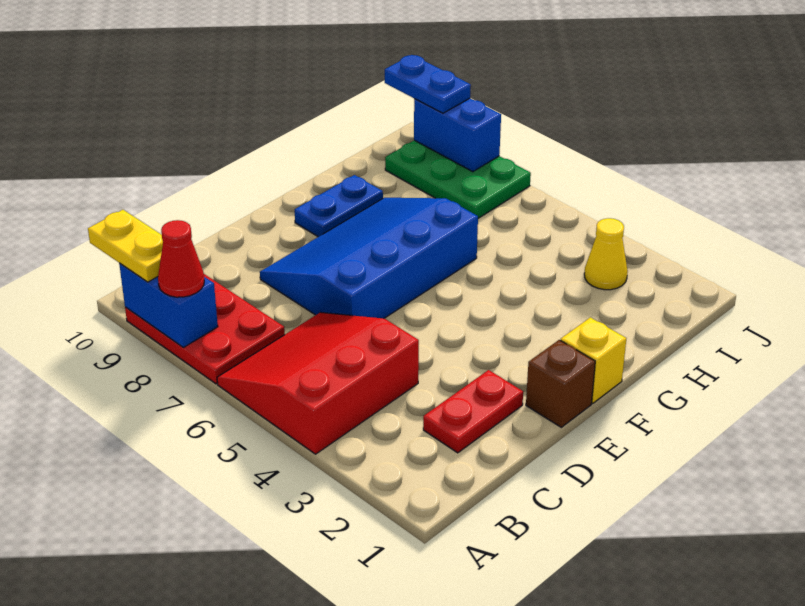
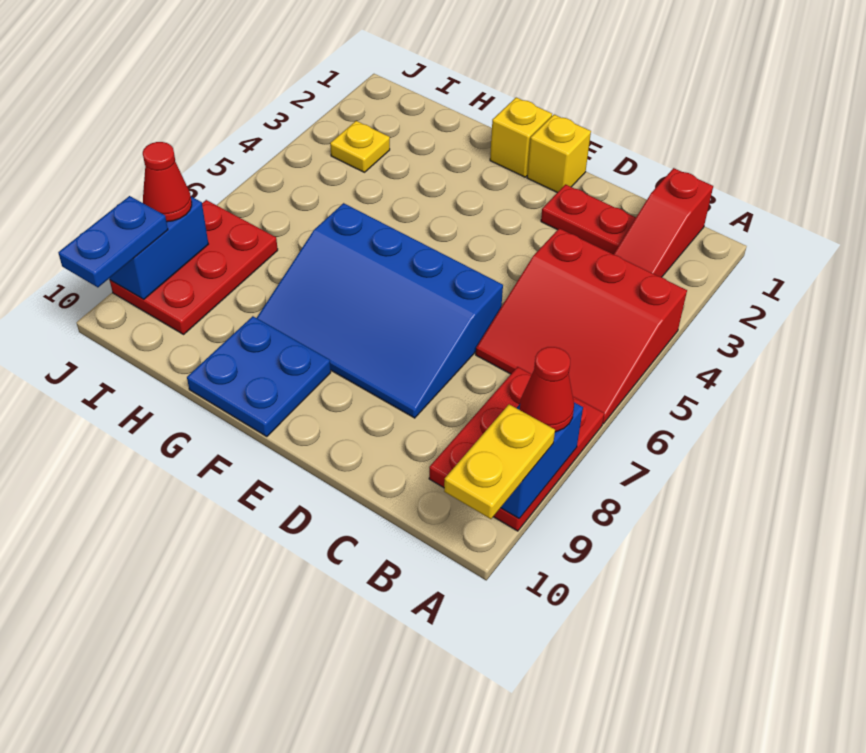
none -> red 1x3 slope [614,168,713,277]
brown 1x1 brick [526,340,595,427] -> yellow 1x1 brick [527,115,591,193]
blue 1x2 plate [295,175,383,237] -> blue 2x2 plate [187,316,331,437]
yellow 1x1 cone [584,218,628,290] -> yellow 1x1 plate [330,121,390,172]
green 2x3 plate [385,140,531,218] -> red 2x3 plate [110,200,278,334]
none -> red 1x1 cone [143,142,192,222]

